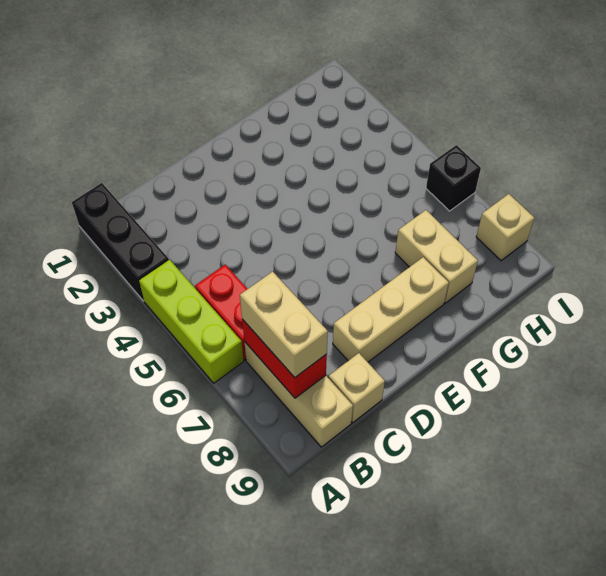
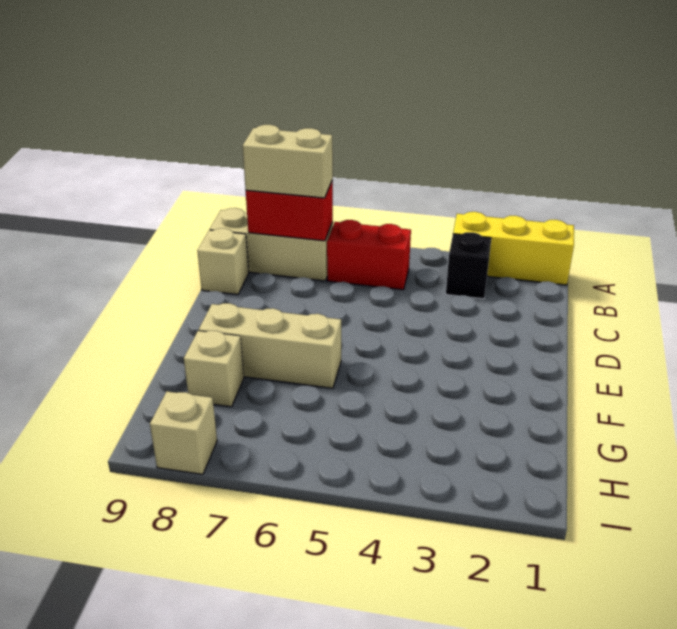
black 1x3 brick [72,183,169,301] -> yellow 1x3 brick [453,212,574,285]
lime 1x3 brick [139,260,244,383] -> none
tan 1x3 brick [333,257,449,362] -> tan 1x3 brick turned to [199,303,341,388]
tan 1x2 brick [395,210,478,303] -> tan 1x1 brick [184,331,244,407]
black 1x1 brick [426,145,481,211] -> black 1x1 brick moved to [446,232,491,299]

